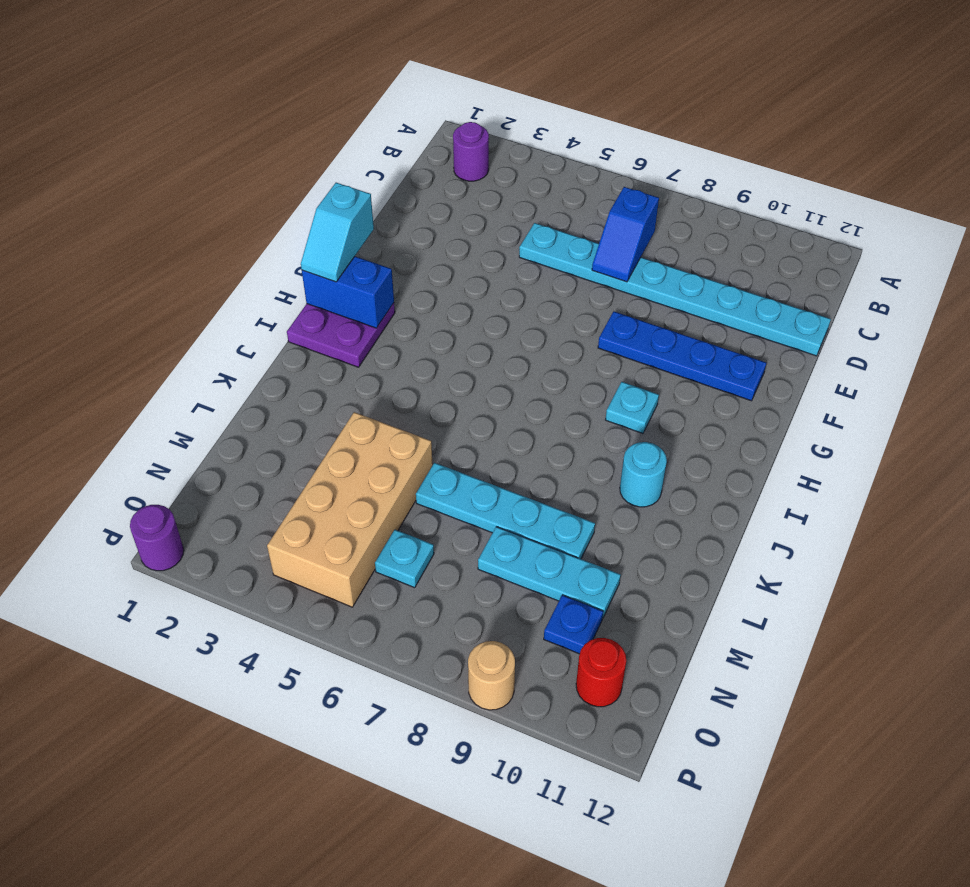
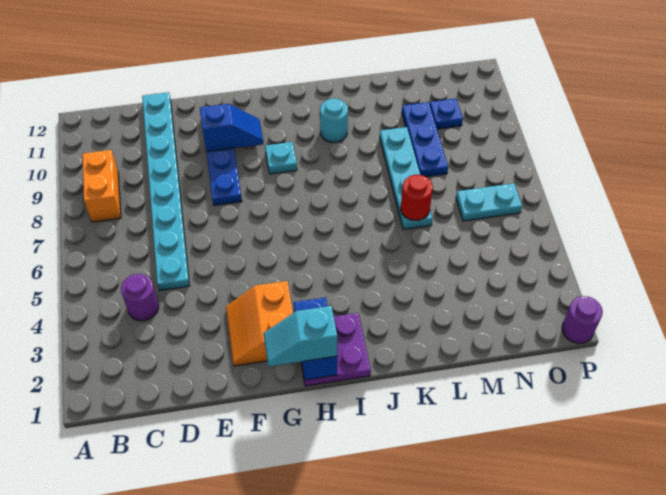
purple 1x1 round brick [453,122,489,181] -> purple 1x1 round brick moved to [121,274,159,321]
none -> orange 1x2 brick [82,150,121,222]
blue 1x2 slope [592,187,659,282] -> blue 1x2 slope moved to [200,104,263,152]
none -> orange 2x2 slope [226,281,293,366]
cyan 1x2 slope [301,183,374,282] -> cyan 1x2 slope turned to [263,306,337,366]
tan 2x4 brick [267,412,433,607] -> none
cyan 1x3 plate [478,527,621,618] -> blue 1x3 plate [402,102,448,177]
cyan 1x1 plate [375,530,434,588] -> cyan 1x2 plate [456,183,522,221]
red 1x1 round brick [576,638,626,707] -> red 1x1 round brick moved to [401,175,433,220]
tan 1x1 round brick [468,641,515,710] -> none

